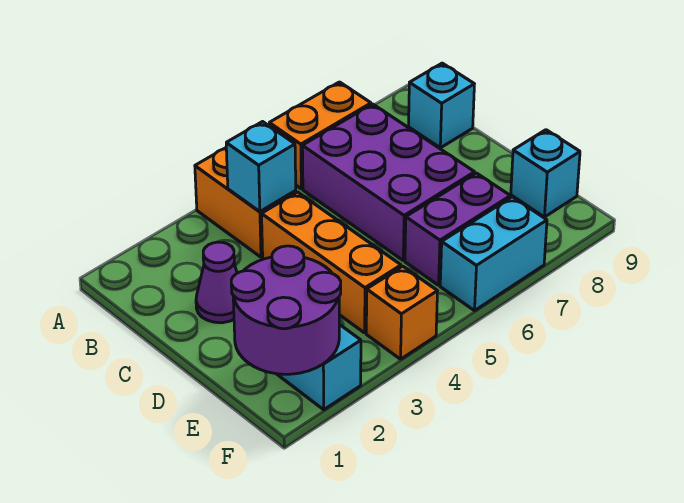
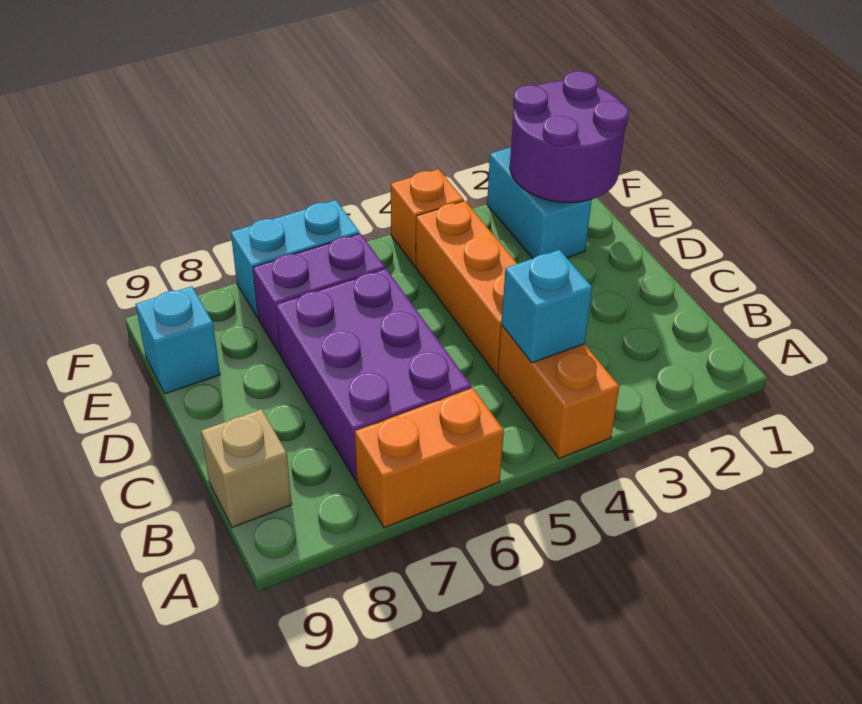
cyan 1x1 brick [409,63,474,148] -> tan 1x1 brick [201,409,292,527]
purple 1x1 cone [196,242,237,323] -> none

